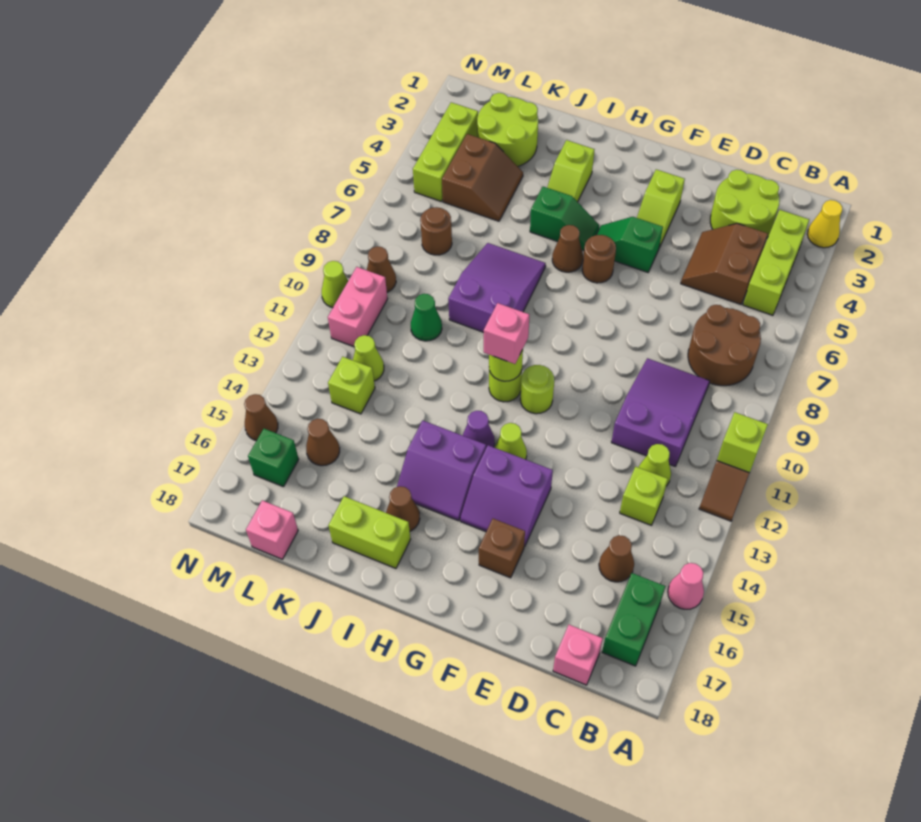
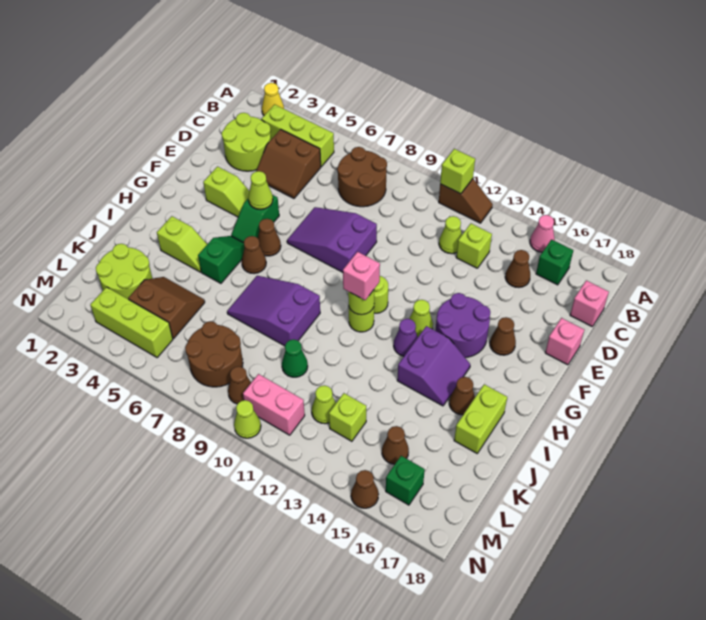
green 1x2 brick [602,573,665,666] -> green 1x1 brick [536,240,573,285]
purple 2x3 slope [611,358,710,466] -> purple 2x3 slope moved to [287,207,377,272]
none -> lime 1x1 cone [248,171,273,209]
purple 2x2 slope [460,445,553,547] -> purple 2x2 round brick [436,293,490,358]
brown 1x1 brick [479,519,525,578] -> brown 1x1 cone [490,317,516,355]
brown 1x1 round brick [582,235,616,283] -> brown 1x1 cone [258,219,281,256]
brown 1x1 round brick [420,207,452,255] -> brown 2x2 round brick [185,321,243,387]
pink 1x1 brick [246,500,298,559] -> pink 1x1 brick moved to [545,318,584,365]

